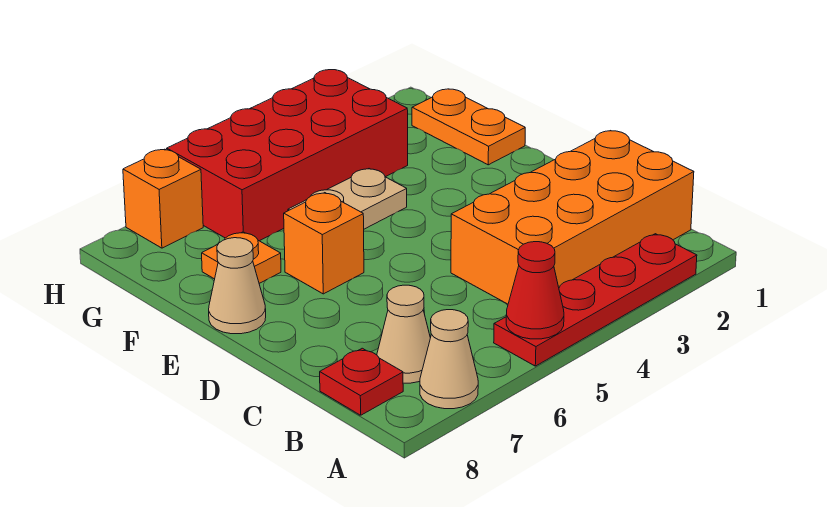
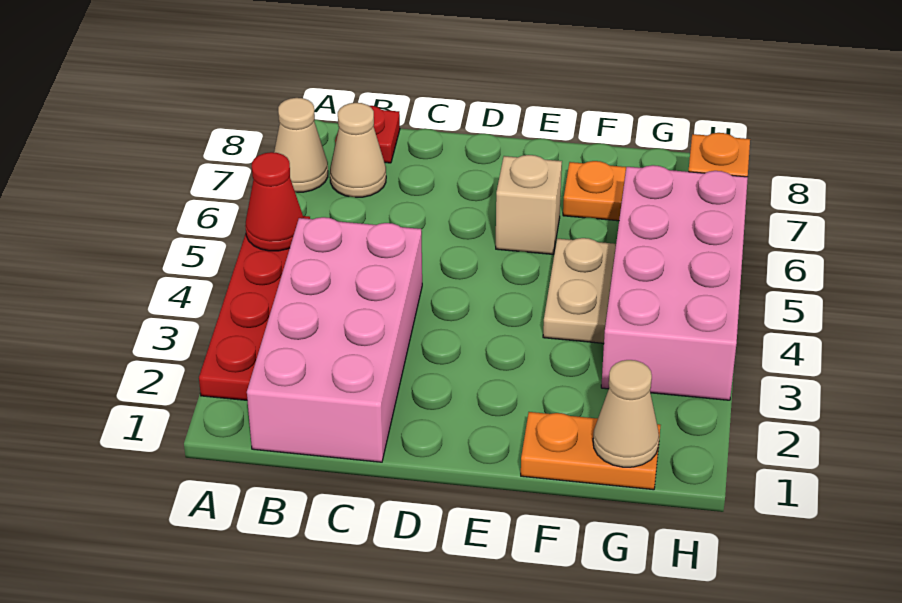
orange 2x4 brick [451,131,694,304] -> pink 2x4 brick [247,217,422,462]
orange 1x1 brick [284,193,364,294] -> tan 1x1 brick [496,155,562,254]
tan 1x1 cone [209,238,266,334] -> tan 1x1 cone moved to [593,360,659,467]
red 2x4 brick [167,70,408,241] -> pink 2x4 brick [601,165,748,400]

